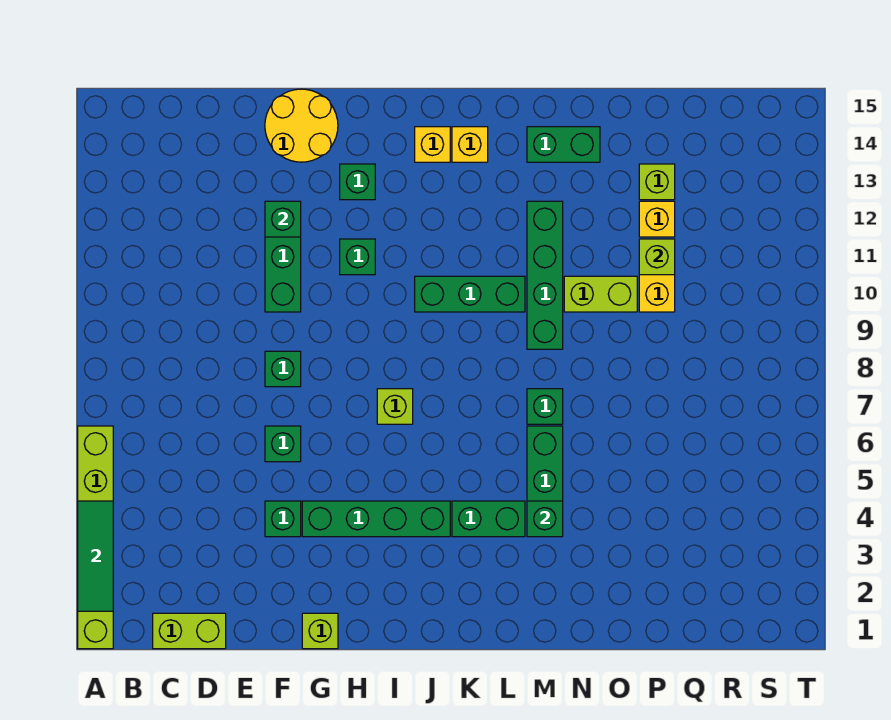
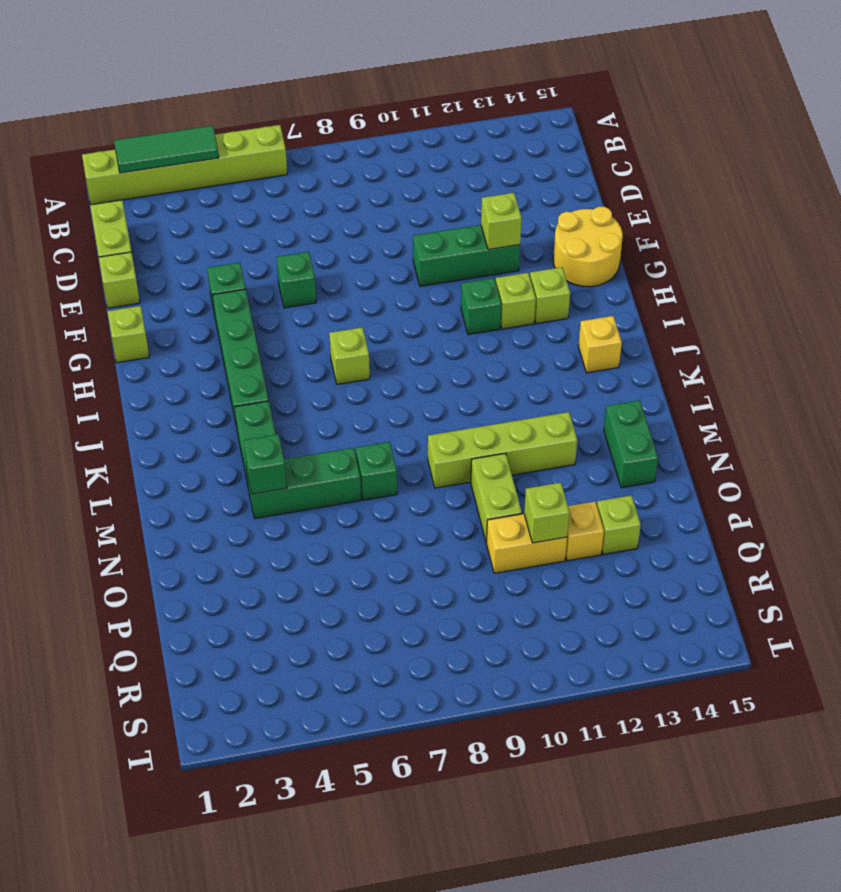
none -> lime 1x1 brick [99,252,140,308]
green 1x1 brick [265,351,301,387] -> none
green 1x1 brick [265,201,301,237] -> lime 1x1 brick [481,193,522,250]
none -> lime 1x1 brick [496,273,536,329]
green 1x1 brick [340,164,375,200] -> lime 1x1 brick [530,267,570,324]
green 1x3 brick [415,276,525,312] -> none
yellow 1x1 brick [452,127,488,162] -> none
green 1x4 brick [527,201,563,349] -> lime 1x4 brick [428,412,577,488]

